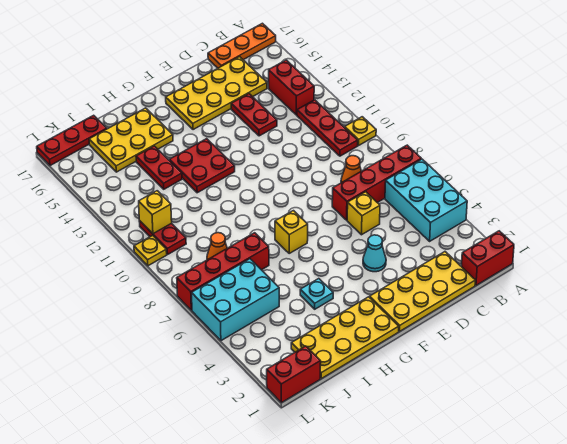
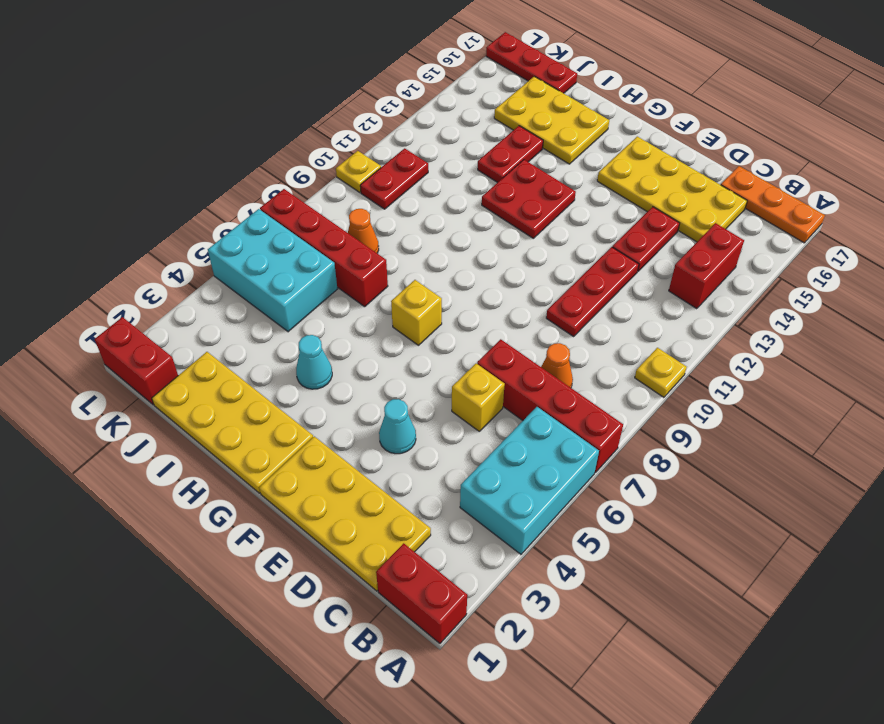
red 1x3 plate [297,100,358,156] -> red 1x3 plate moved to [546,247,639,336]
cyan 1x1 plate [300,279,333,309] -> cyan 1x1 cone [296,335,332,389]
yellow 1x1 brick [139,191,172,234] -> none

